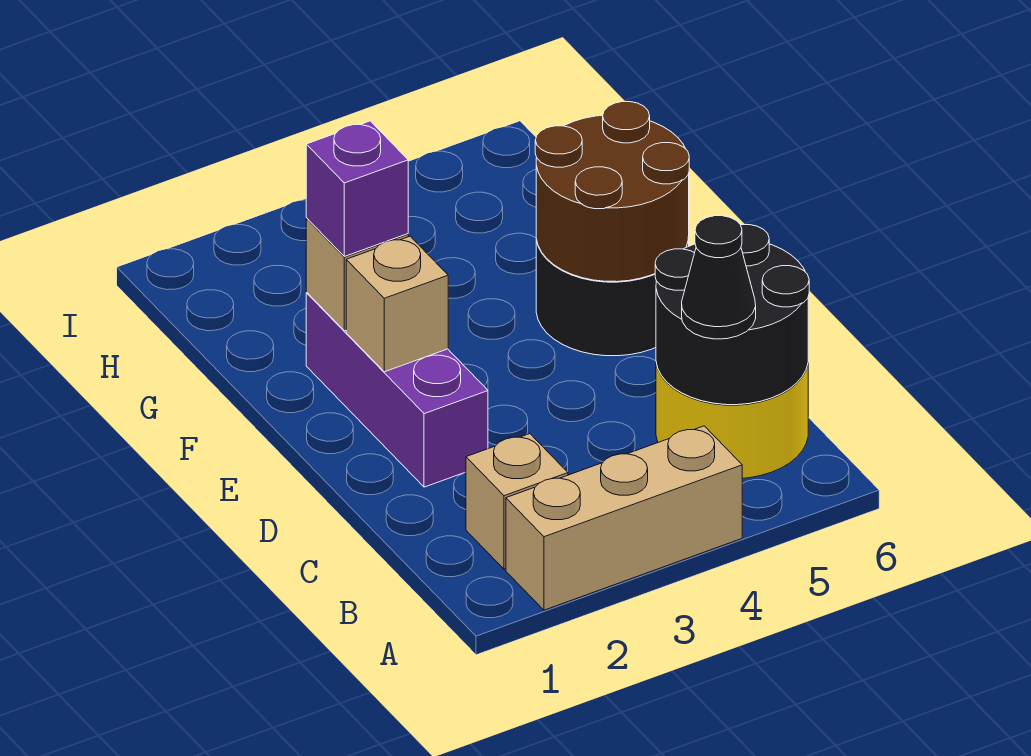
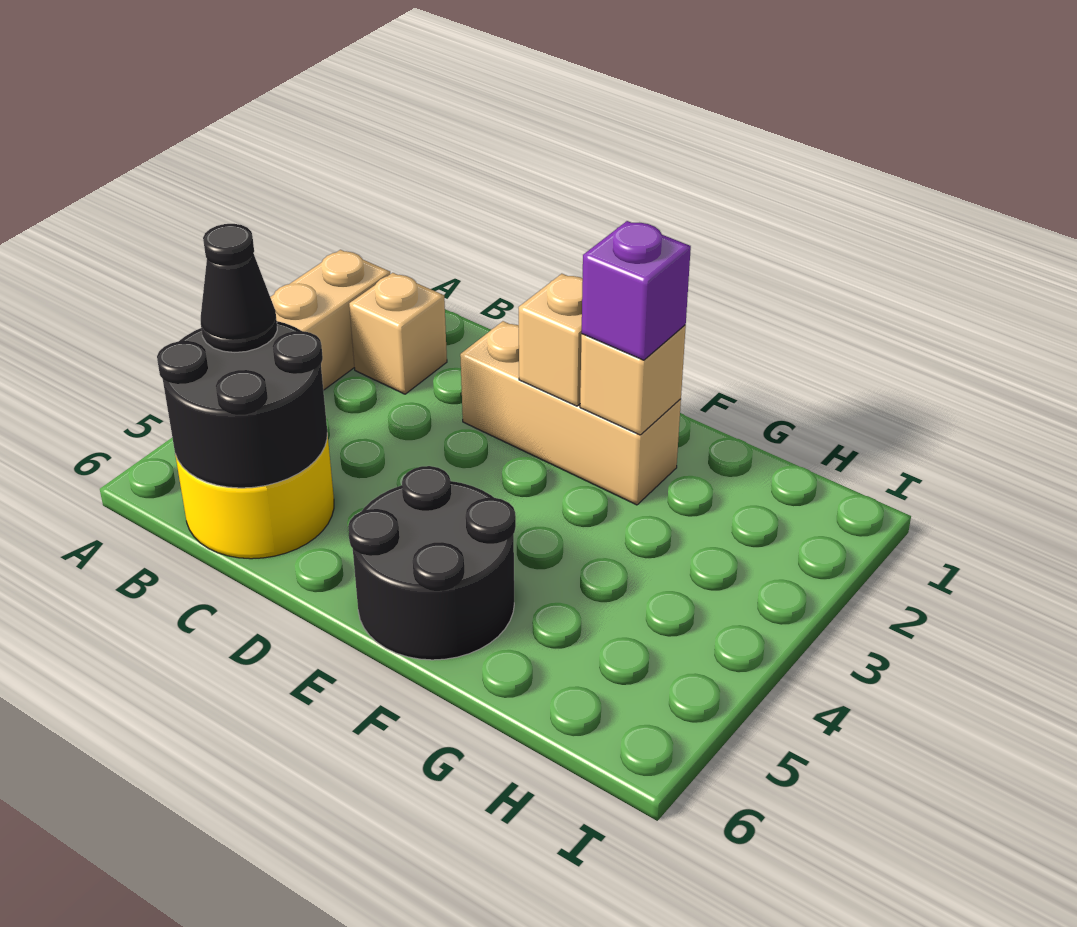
purple 1x3 brick [306,293,488,487] -> tan 1x3 brick [460,321,681,505]
brown 2x2 round brick [535,102,689,282] -> none

